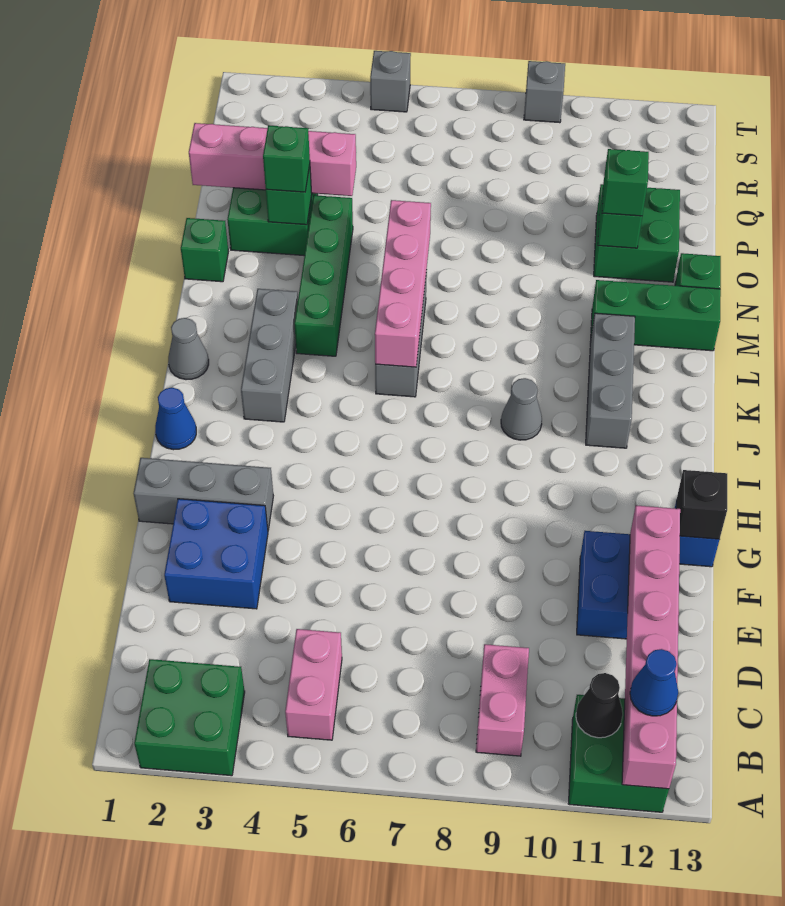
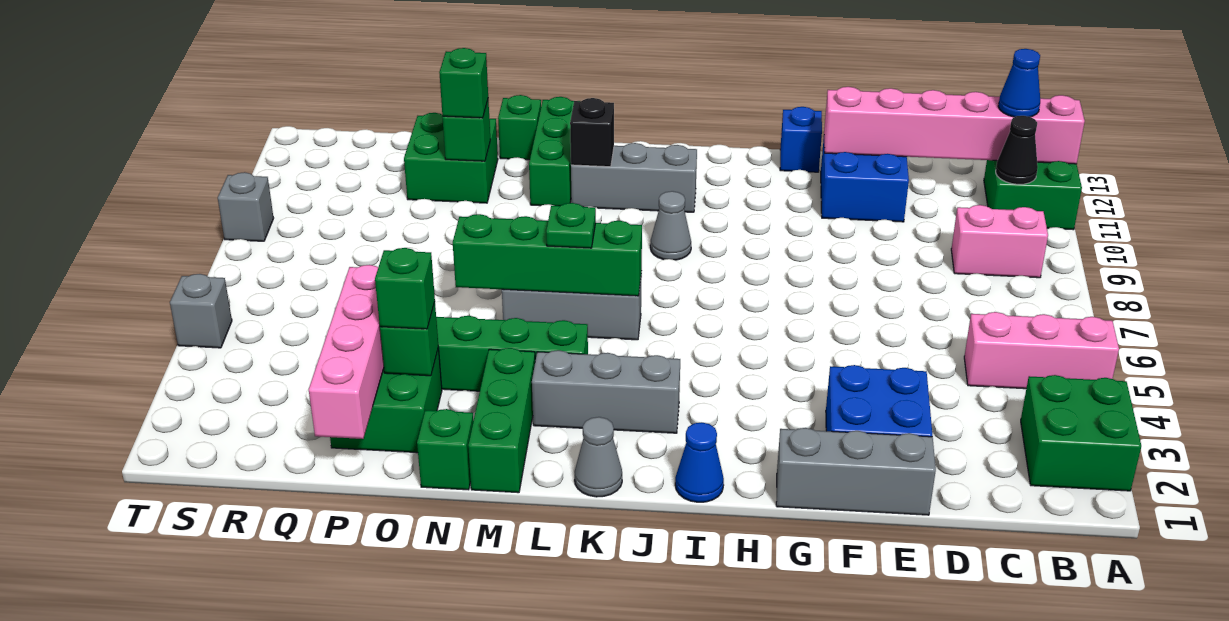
pink 1x2 brick [285,629,342,740] -> pink 1x3 brick [964,312,1119,389]
grey 1x3 brick [134,458,273,530] -> grey 1x3 brick turned to [776,428,936,515]
black 1x1 brick [676,470,727,539] -> black 1x1 brick moved to [570,98,614,167]
pink 1x4 brick [375,200,431,367] -> green 1x4 brick [453,214,642,296]
none -> green 1x1 plate [546,203,596,248]
none -> green 1x3 brick [468,348,535,493]

